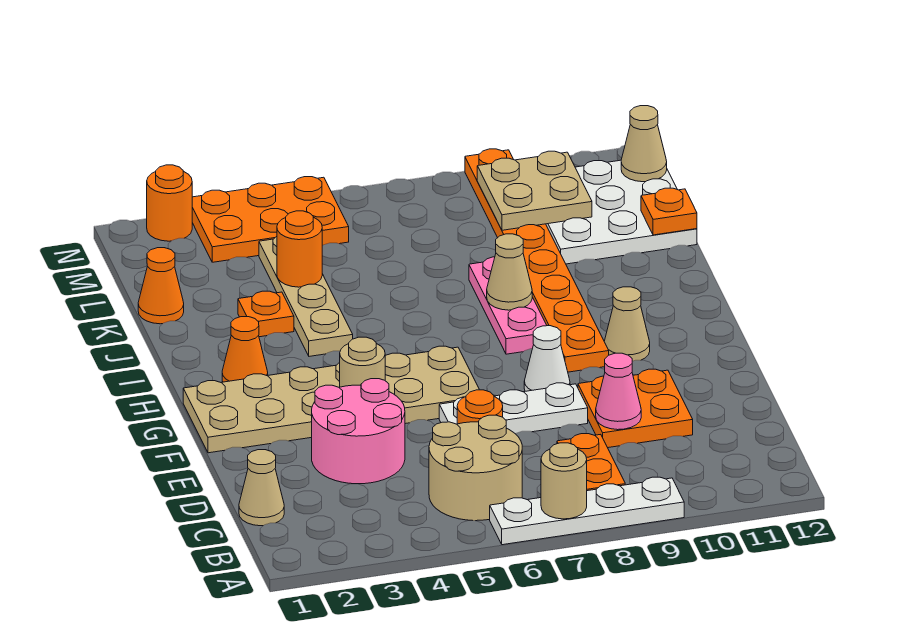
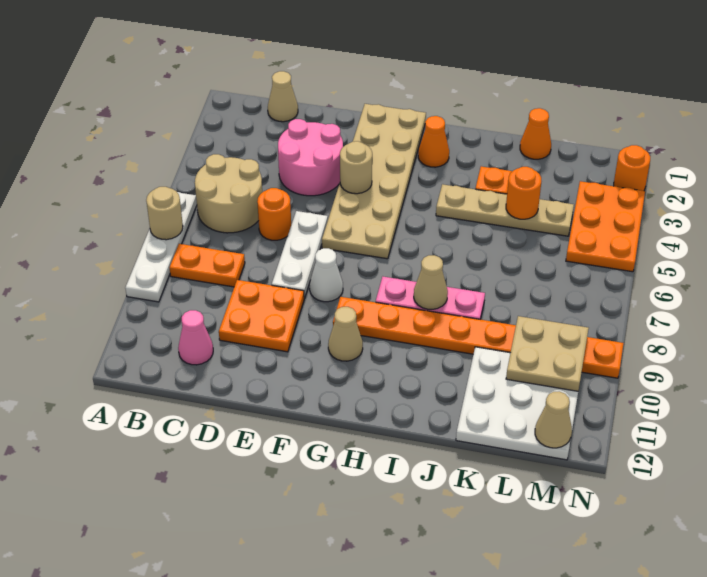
pink 1x1 cone [596,353,641,430] -> pink 1x1 cone moved to [178,310,213,365]
orange 1x1 plate [641,188,697,235] -> none

